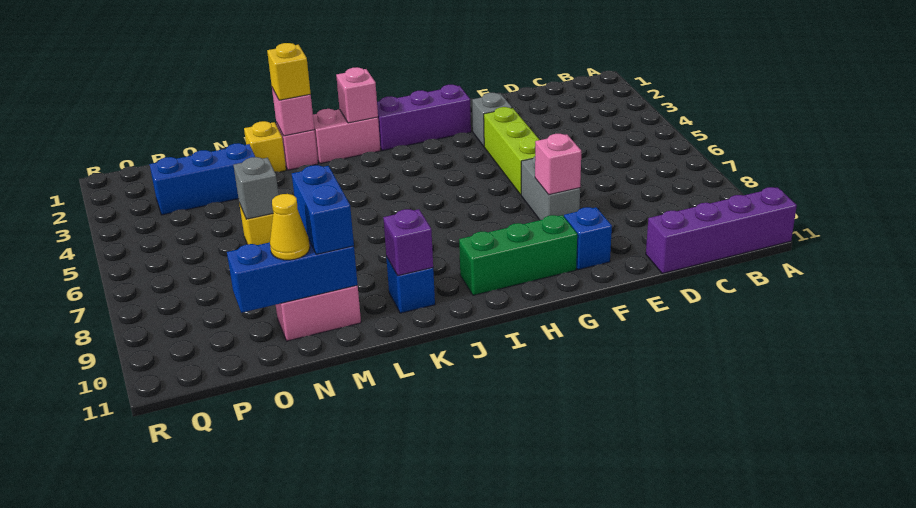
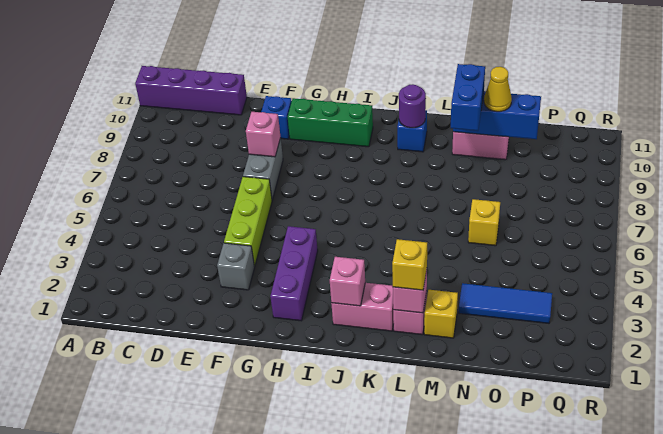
purple 1x3 brick [377,85,471,151] -> purple 1x3 brick turned to [270,226,318,321]
purple 1x1 brick [383,209,433,276] -> purple 1x1 round brick [399,84,426,128]
blue 1x3 brick [149,143,255,215] -> blue 1x3 tile [459,283,552,323]
grey 1x1 brick [234,157,279,219] -> none

